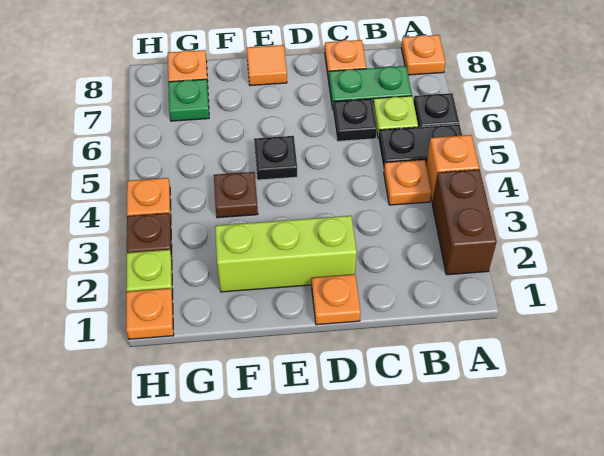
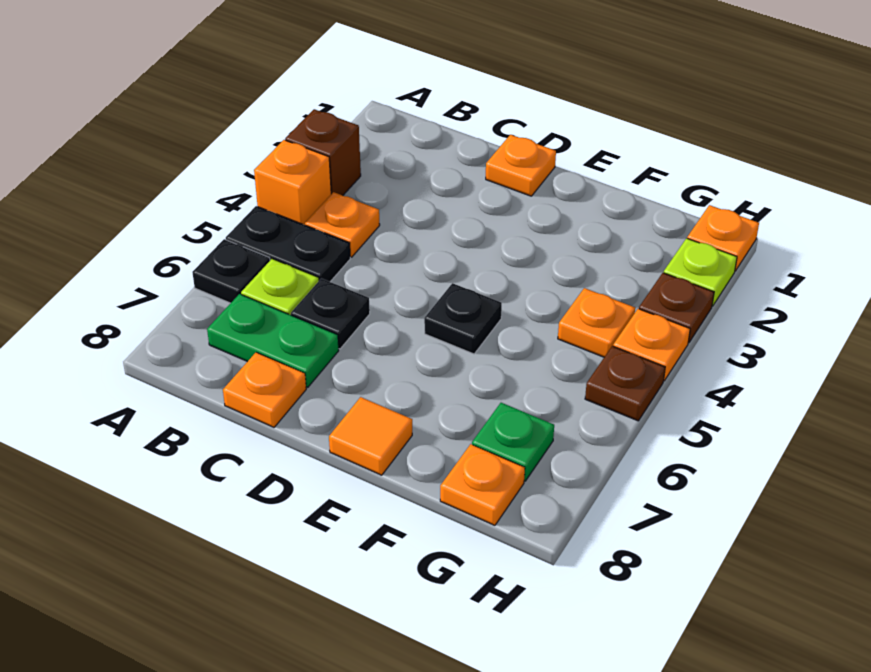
brown 1x2 brick [432,169,497,275] -> brown 1x1 brick [285,109,361,195]
orange 1x1 plate [401,35,445,75] -> orange 1x1 plate moved to [558,288,635,357]
lime 1x3 brick [215,216,357,292] -> none
brown 1x1 plate [214,172,258,218] -> brown 1x1 plate moved to [585,346,665,421]

